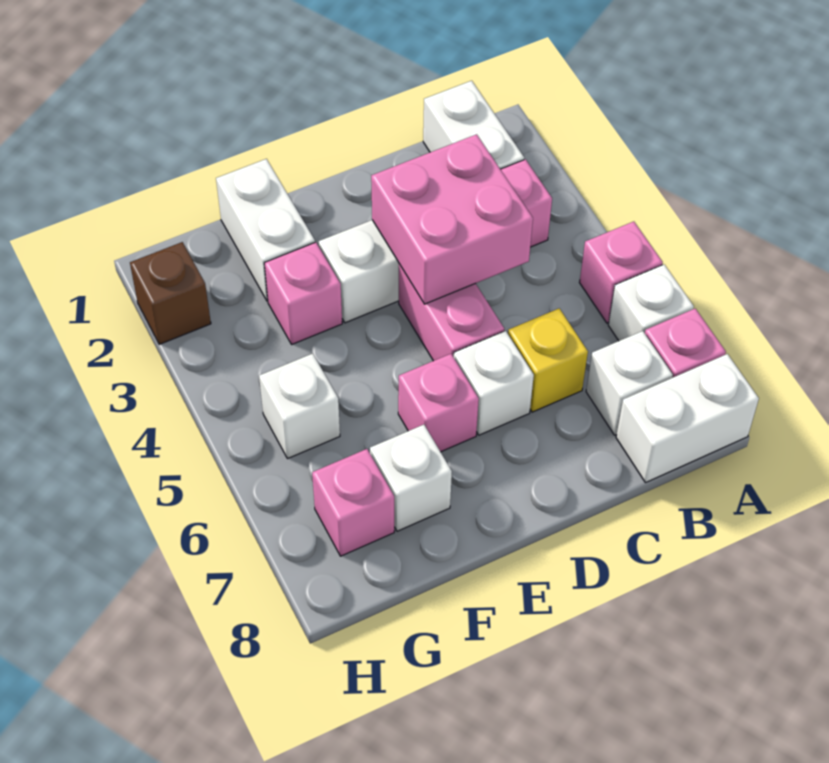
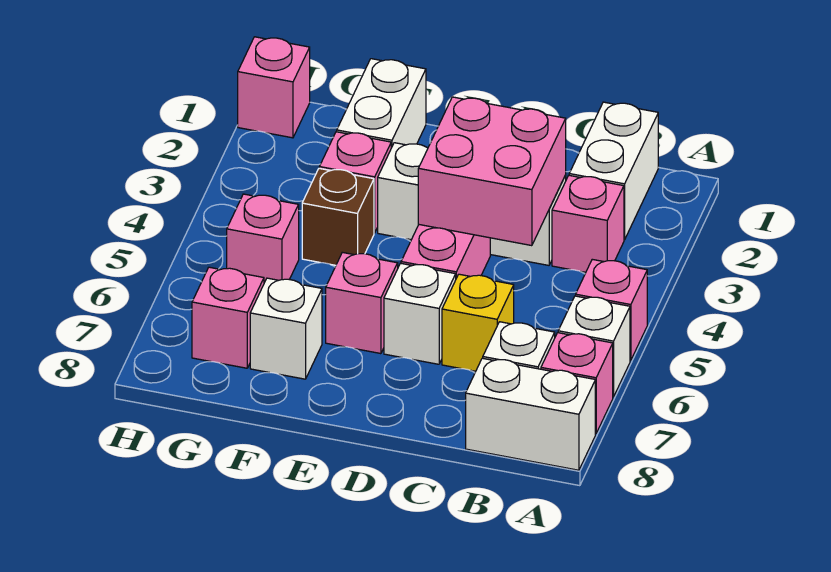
white 1x1 brick [259,353,340,459] -> pink 1x1 brick [227,194,299,283]
none -> pink 1x1 brick [238,37,310,138]
brown 1x1 brick [130,242,211,344] -> brown 1x1 brick moved to [302,168,374,265]

